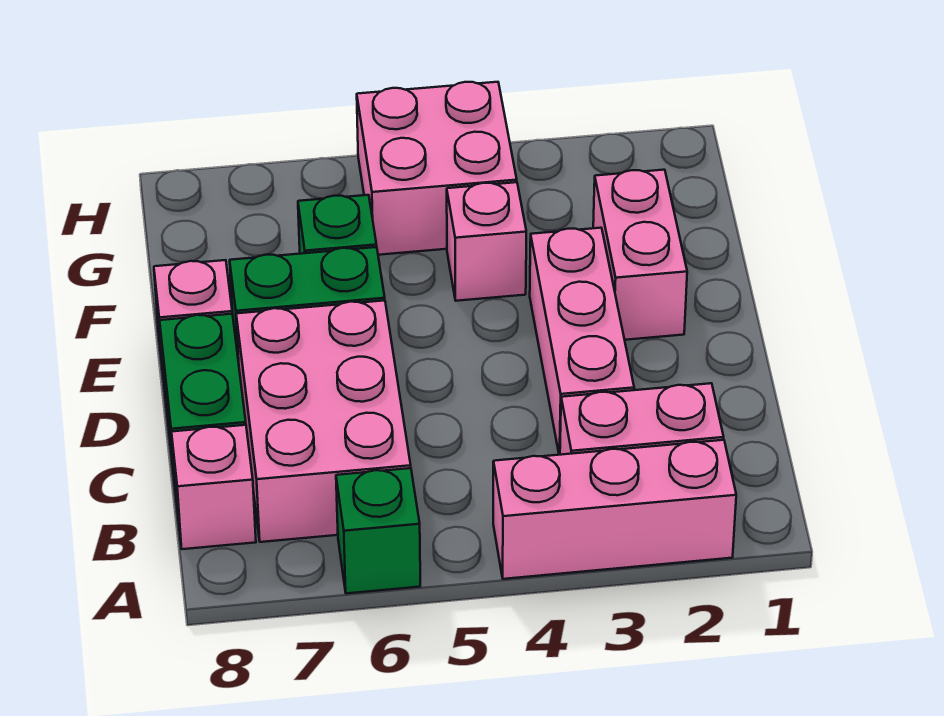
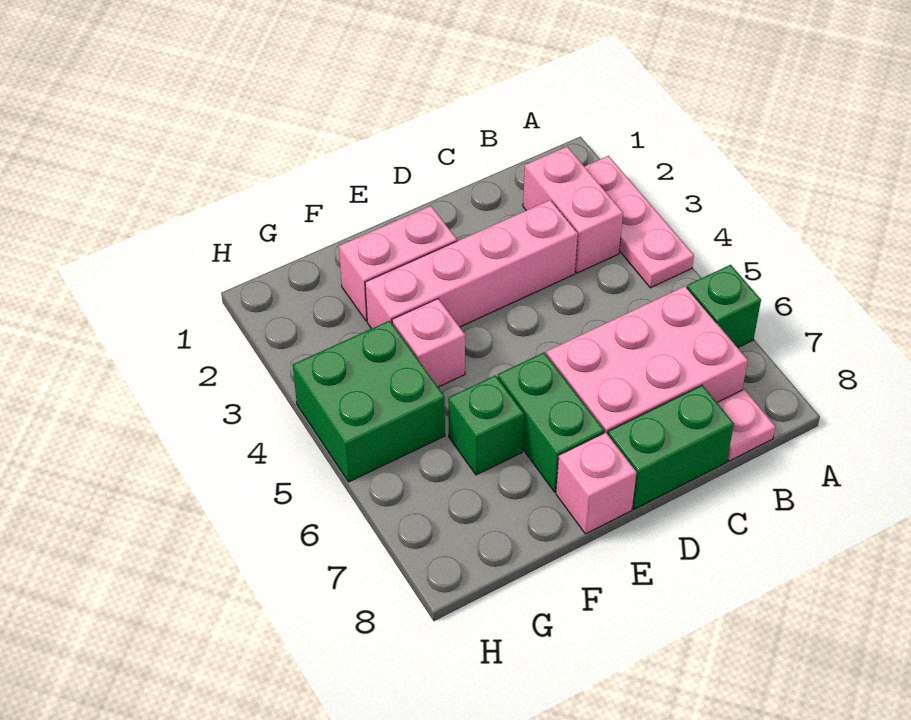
pink 1x3 brick [493,440,736,579] -> pink 1x3 plate [584,156,694,288]
pink 1x1 brick [171,425,256,549] -> pink 1x1 plate [717,389,775,461]
pink 1x3 brick [530,228,634,455] -> pink 1x4 brick [365,200,578,329]
pink 2x2 brick [357,82,517,255] -> green 2x2 brick [293,321,445,482]

